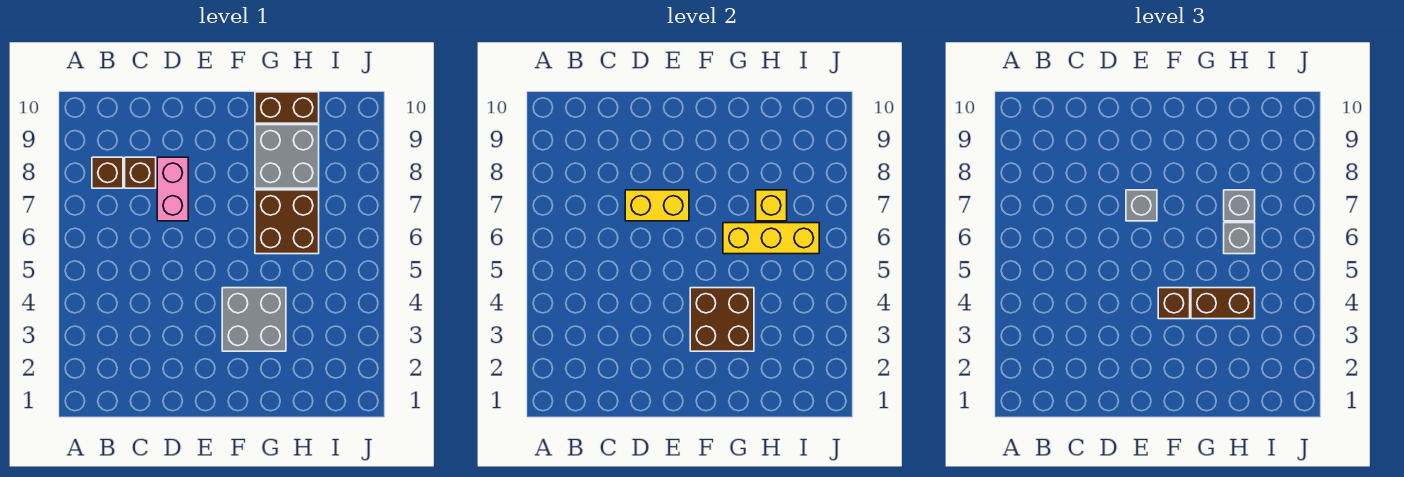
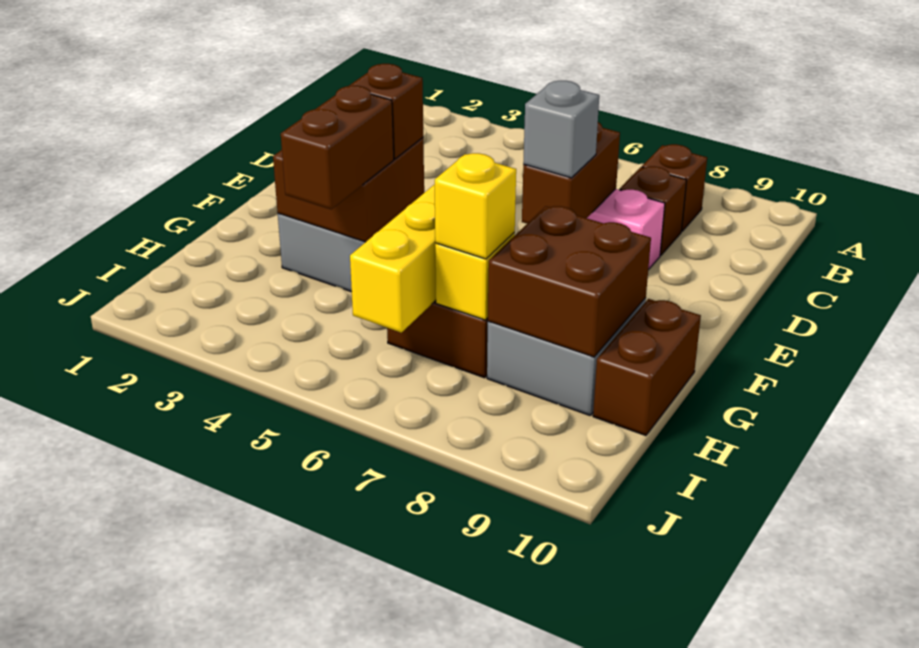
yellow 1x2 brick [625,190,689,221] -> brown 1x2 brick [522,122,620,224]
none -> brown 2x2 brick [488,206,651,357]
grey 1x1 brick [1224,223,1255,254] -> none
grey 1x1 brick [1224,190,1255,221] -> yellow 1x1 brick [435,153,516,259]

